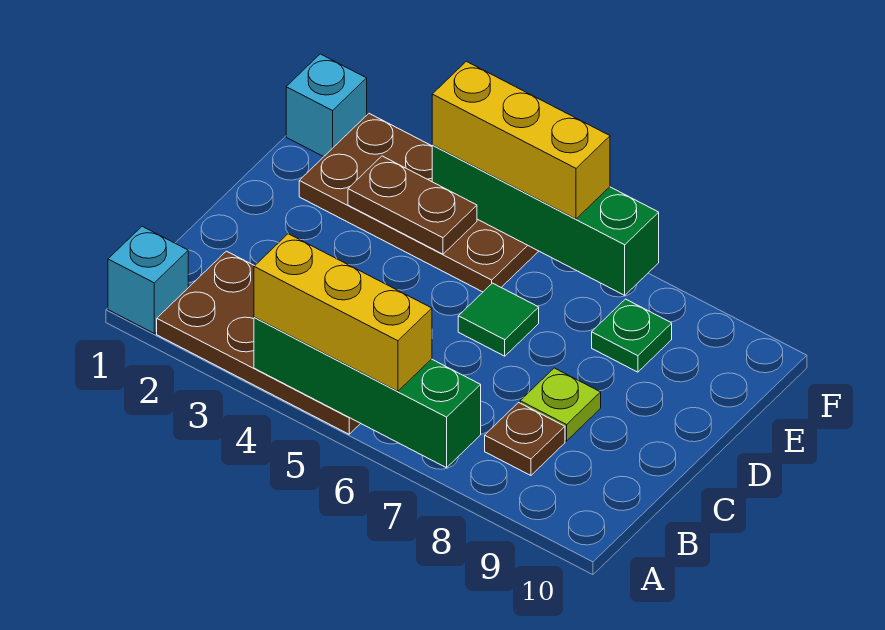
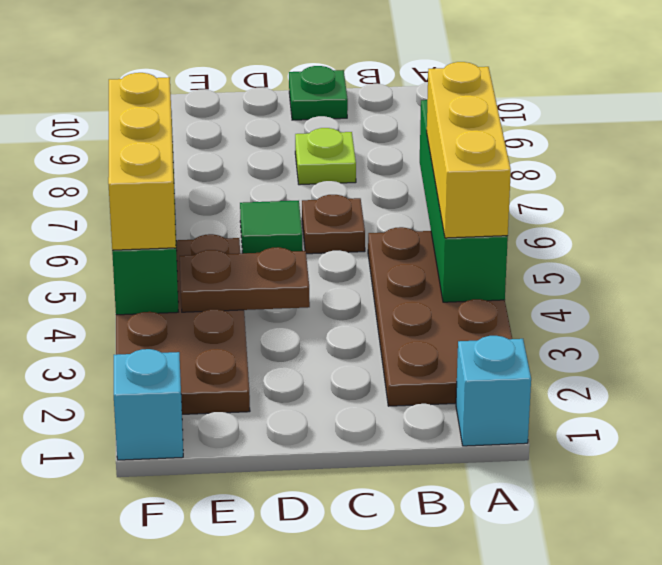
brown 1x1 plate [485,403,565,475] -> brown 1x1 plate moved to [302,195,365,254]
brown 1x2 plate [348,156,477,254] -> brown 1x2 plate turned to [180,247,310,312]
green 1x1 plate [592,299,672,372] -> green 1x1 plate moved to [289,66,348,120]

